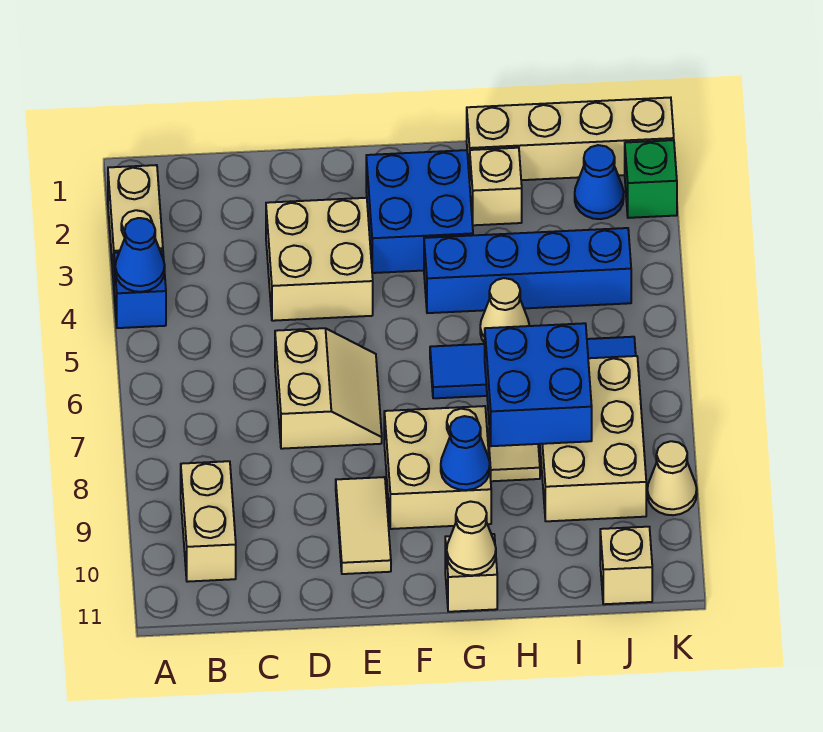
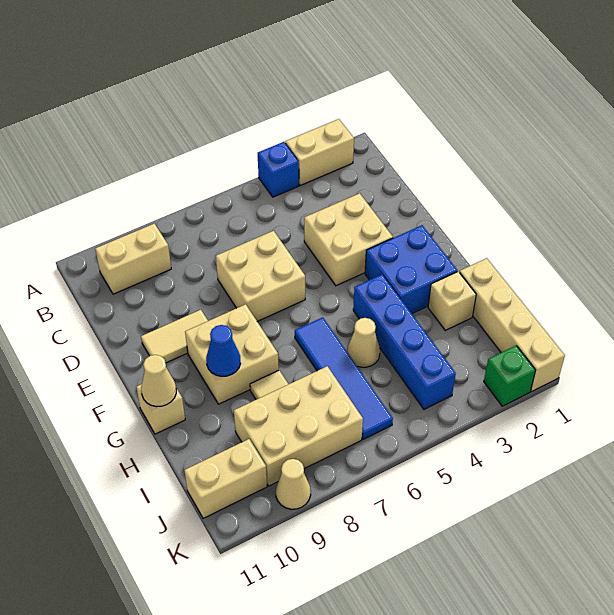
blue 1x1 cone [115,218,165,292] -> none
tan 2x2 slope [275,328,382,449] -> tan 2x2 brick [216,231,305,321]
blue 2x2 brick [485,323,592,446] -> none
blue 1x1 cone [575,145,624,219] -> none
tan 1x1 brick [600,527,652,604] -> tan 1x2 brick [184,439,267,518]

